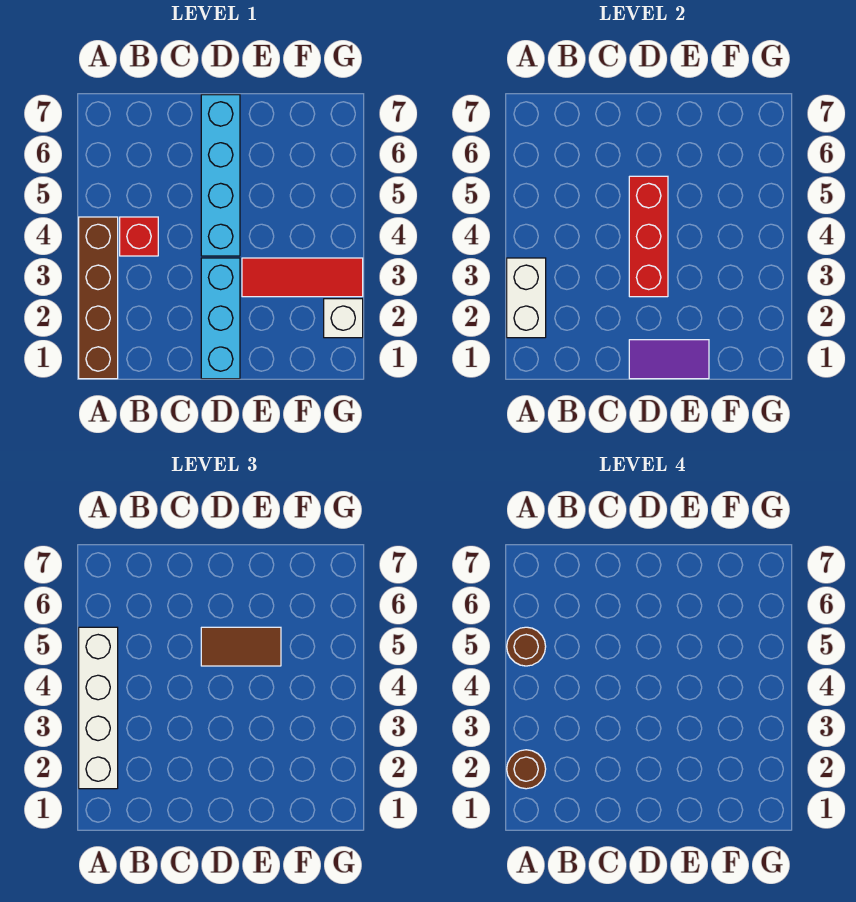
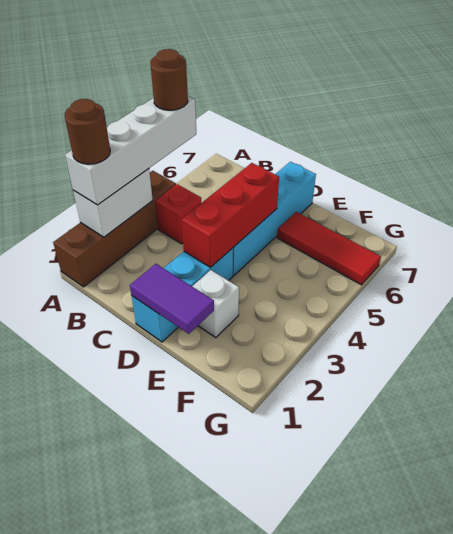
brown 1x2 tile [201,627,281,666] -> none
red 1x3 tile [242,258,363,297] -> red 1x3 tile moved to [277,212,381,285]
white 1x1 brick [324,299,363,338] -> white 1x1 brick moved to [192,270,239,338]

